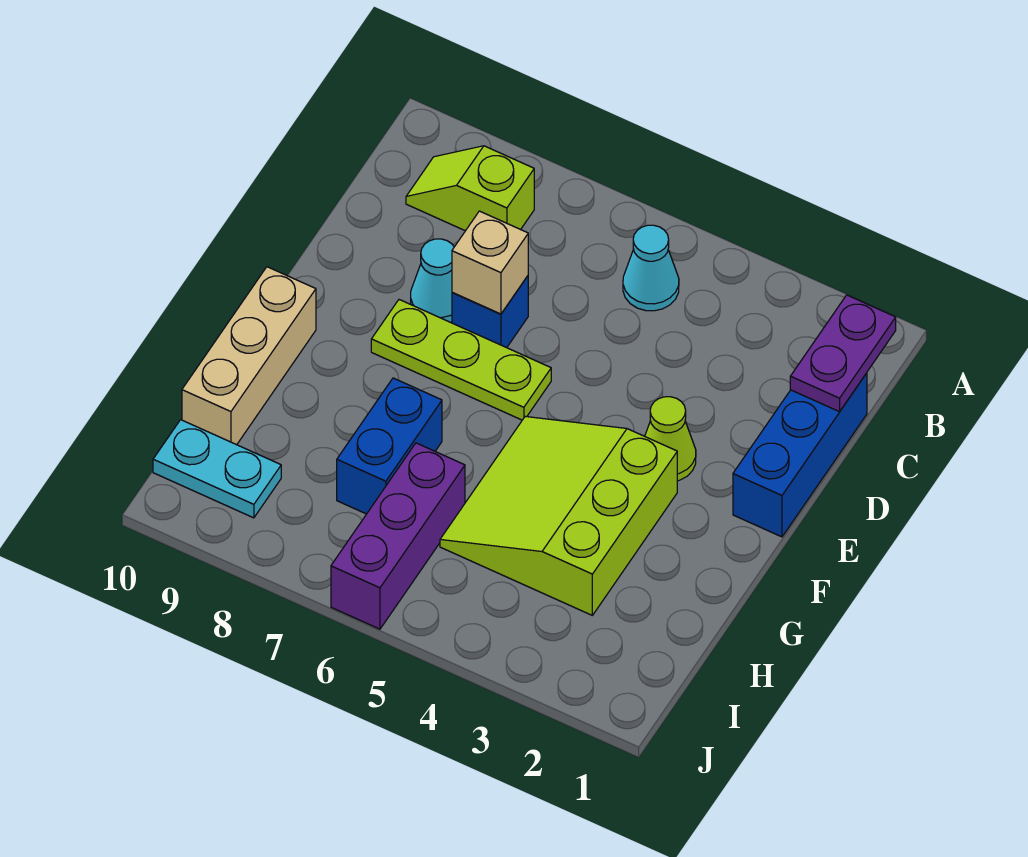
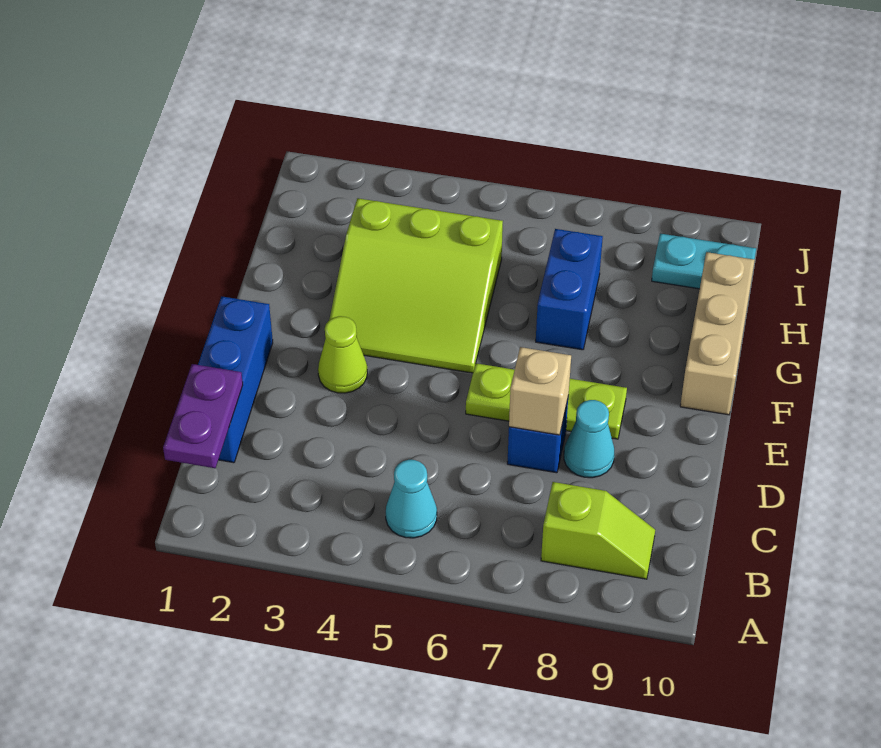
lime 3x3 slope [440,416,677,615] -> lime 3x3 slope turned to [329,198,503,373]
purple 1x3 brick [331,443,465,629] -> none

